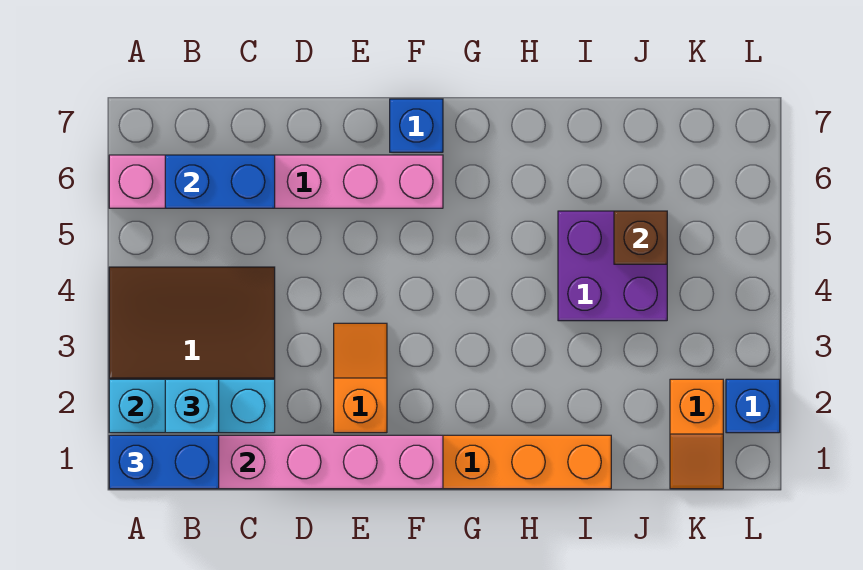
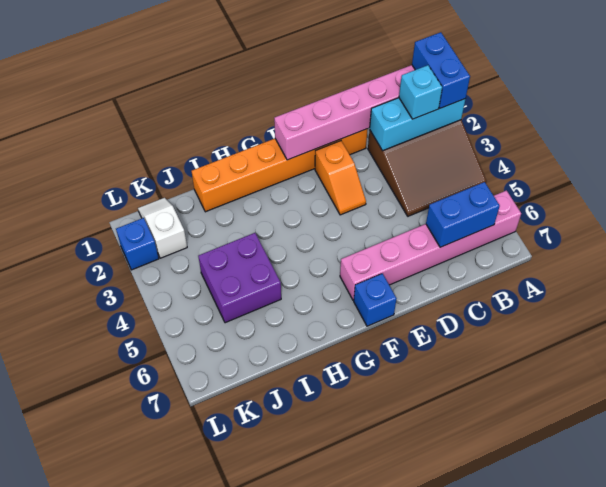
blue 1x2 brick [109,435,219,489] -> blue 1x2 brick turned to [412,32,470,108]
brown 1x1 brick [614,211,667,264] -> none
orange 1x2 slope [670,379,723,489] -> white 1x2 slope [138,198,187,258]

